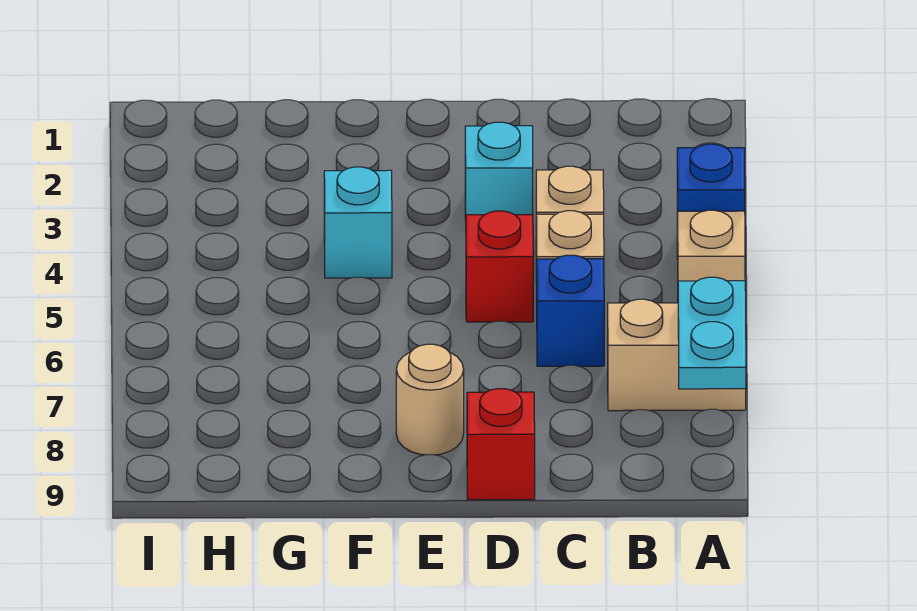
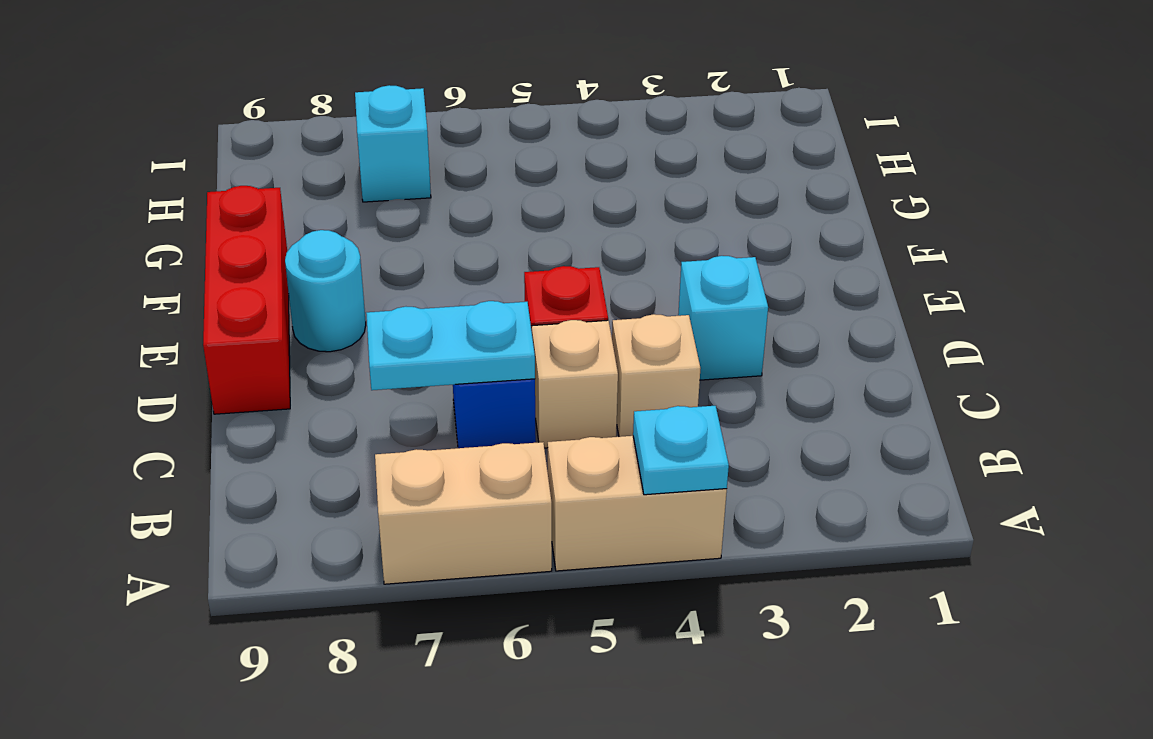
blue 1x1 plate [677,144,745,211] -> cyan 1x1 plate [633,406,729,495]
tan 1x2 brick [608,299,746,411] -> tan 1x2 brick turned to [375,442,552,584]
cyan 1x2 plate [678,277,746,389] -> cyan 1x2 plate moved to [366,301,535,390]
red 1x1 brick [467,389,535,500] -> red 1x3 brick [203,186,290,414]
tan 1x1 round brick [396,344,464,455] -> cyan 1x1 round brick [285,230,366,352]
cyan 1x1 brick [324,167,392,278] -> cyan 1x1 brick moved to [355,85,431,202]

